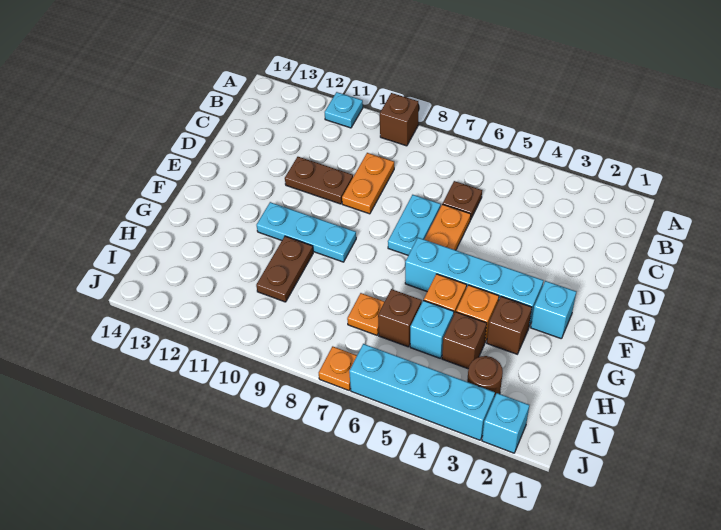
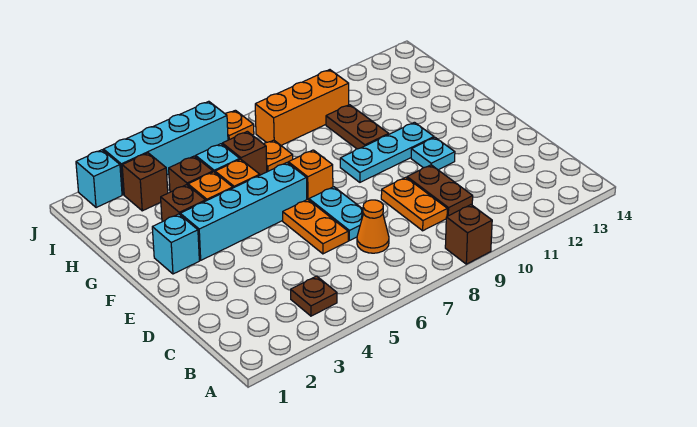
cyan 1x1 plate [325,92,363,128] -> cyan 1x1 plate moved to [411,137,455,170]
brown 1x1 plate [443,181,482,220] -> brown 1x1 plate moved to [291,276,337,316]
none -> orange 1x1 cone [357,200,389,253]
brown 1x2 plate [285,157,353,204] -> brown 1x2 plate turned to [407,165,473,216]
none -> orange 1x1 brick [288,150,333,200]
brown 1x1 round brick [467,356,503,397] -> brown 1x1 brick [122,153,168,211]
none -> orange 1x3 brick [255,70,349,145]

